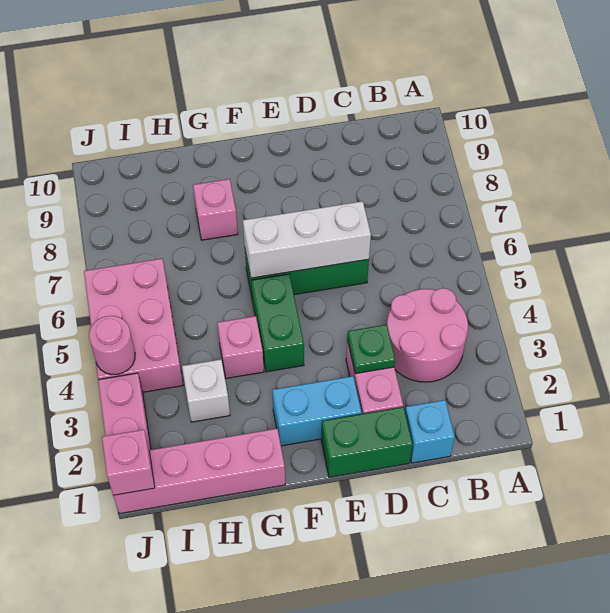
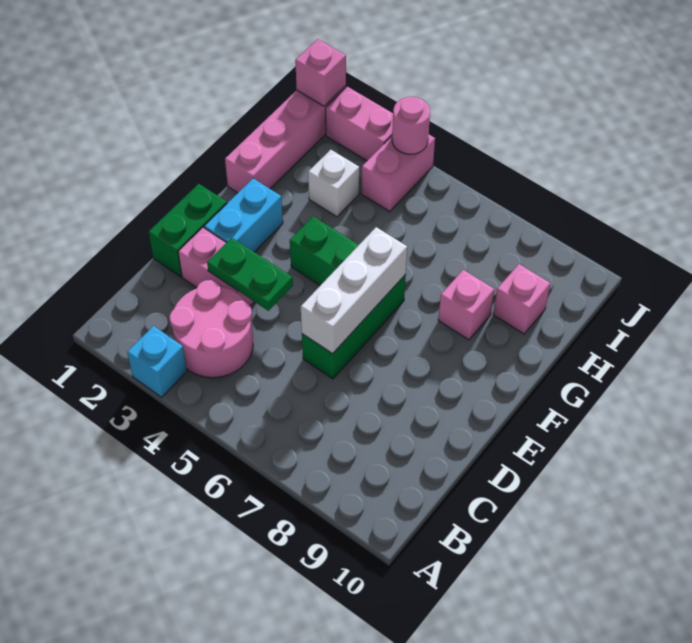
cyan 1x1 brick [405,400,455,463] -> cyan 1x1 brick moved to [127,326,187,397]
green 1x1 plate [347,325,395,374] -> green 1x2 plate [207,238,293,311]
pink 1x1 brick [217,316,264,378] -> pink 1x1 brick moved to [493,264,550,334]
pink 2x3 brick [84,259,183,392] -> pink 1x2 brick [361,135,435,212]

